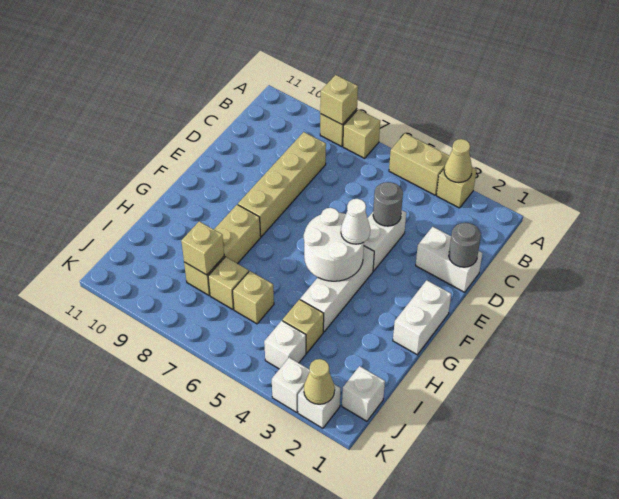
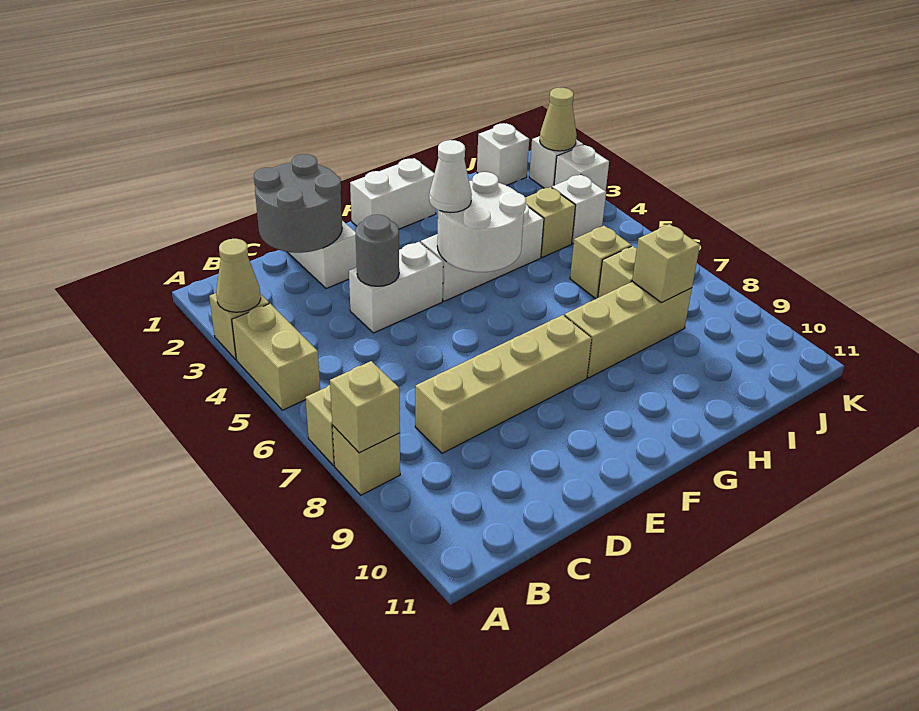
grey 1x1 round brick [449,223,481,267] -> grey 2x2 round brick [254,154,342,253]

